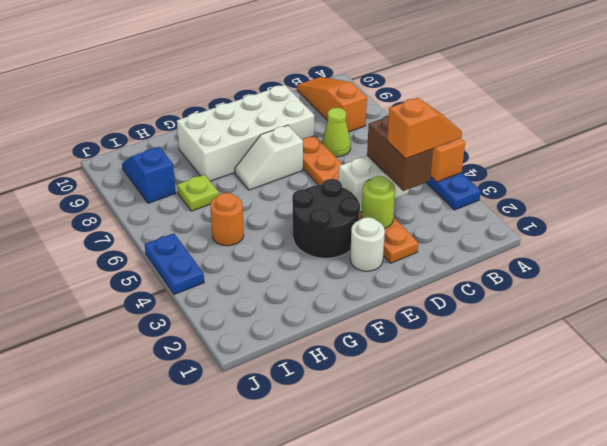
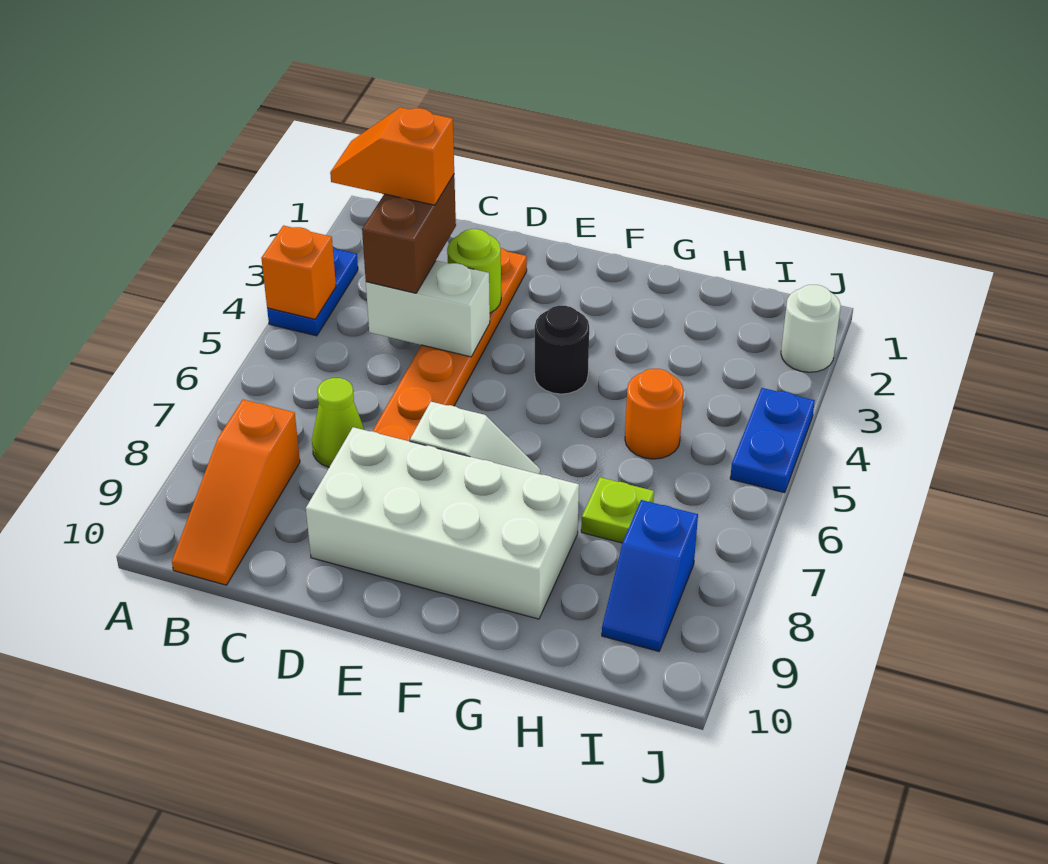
white 1x1 round brick [350,217,385,271] -> white 1x1 round brick moved to [781,285,841,372]
black 2x2 round brick [292,179,360,258] -> black 1x1 round brick [535,306,589,394]

